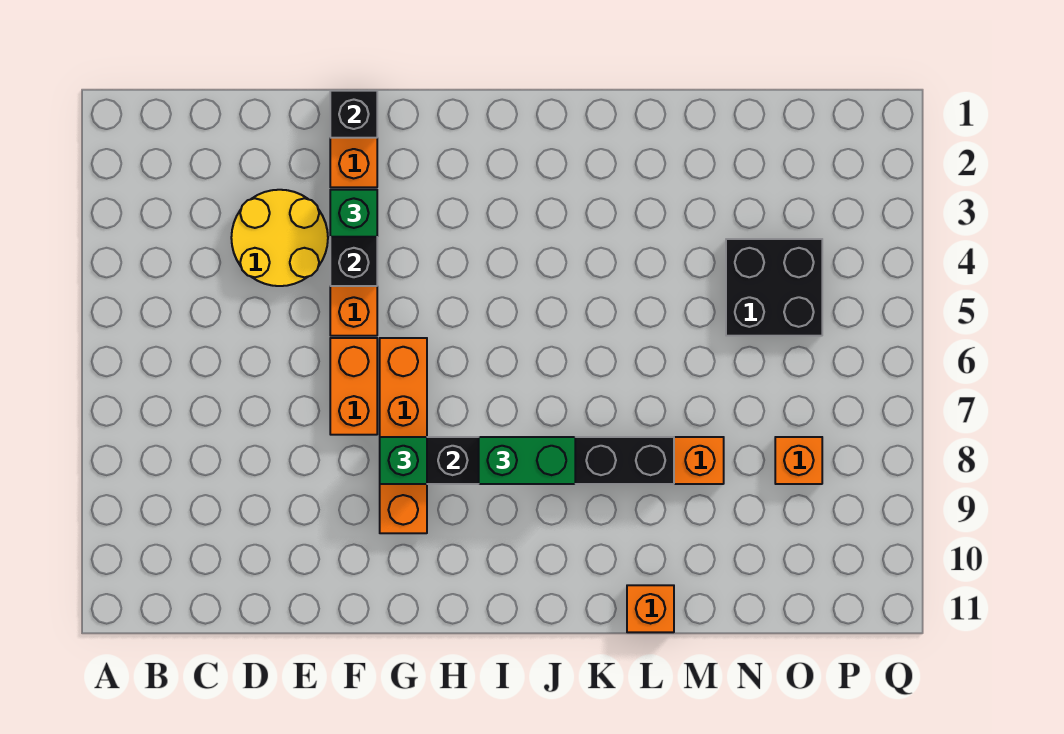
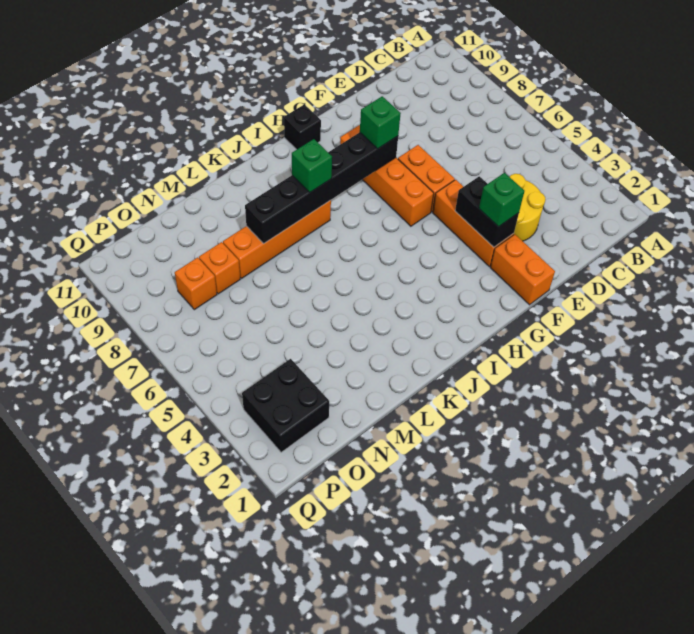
black 1x1 brick [330,91,377,138] -> black 1x1 brick moved to [284,104,321,150]
green 1x2 brick [479,437,575,484] -> green 1x1 brick [292,139,332,193]
orange 1x1 brick [627,585,674,632] -> orange 1x1 brick moved to [199,242,240,294]
black 2x2 brick [726,239,822,336] -> black 2x2 brick moved to [242,359,329,452]

